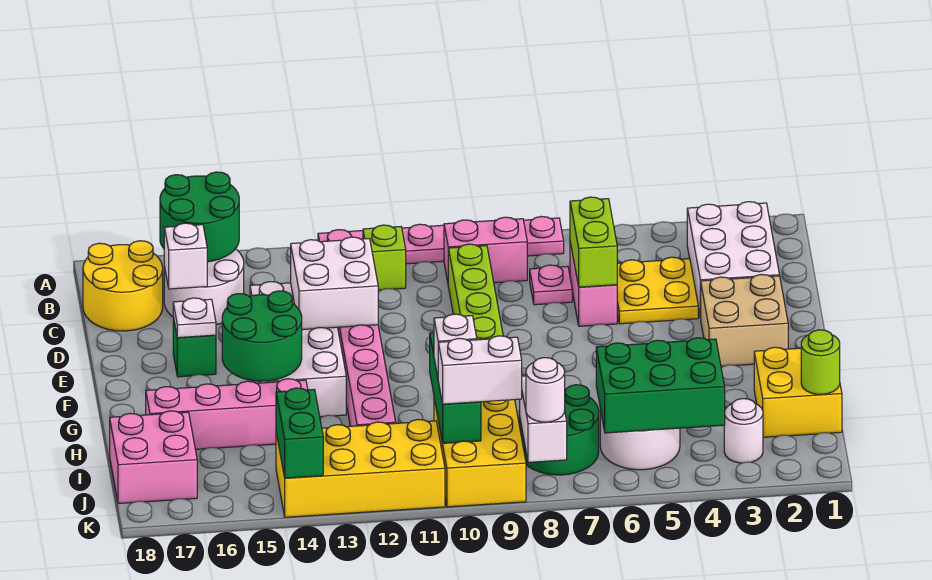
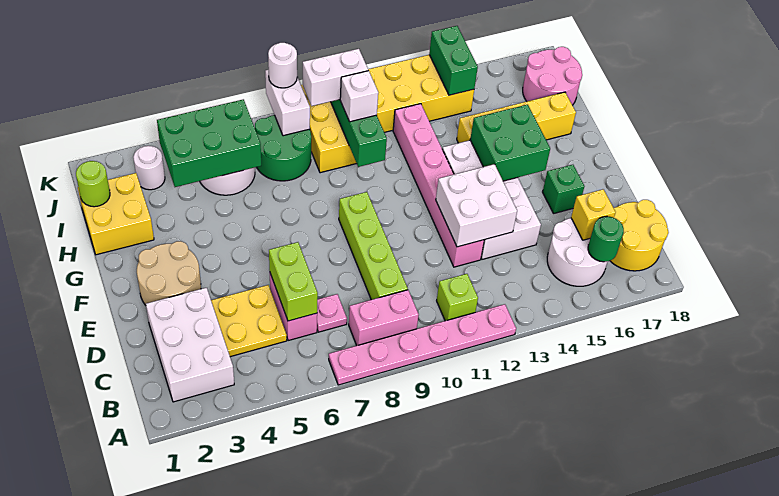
green 2x2 round brick [160,172,239,262] -> green 1x1 round brick [588,216,624,262]
white 1x1 brick [164,223,207,289] -> yellow 1x1 brick [571,189,616,240]
tan 2x2 brick [701,274,788,366] -> tan 2x2 round brick [137,241,201,305]
white 1x1 plate [173,298,216,338] -> none
green 2x2 round brick [222,291,302,381] -> green 2x2 brick [470,105,550,181]
pink 1x4 brick [146,379,308,449] -> yellow 1x4 brick [457,92,576,143]
pink 2x2 brick [110,411,197,504] -> pink 2x2 round brick [523,47,582,105]

